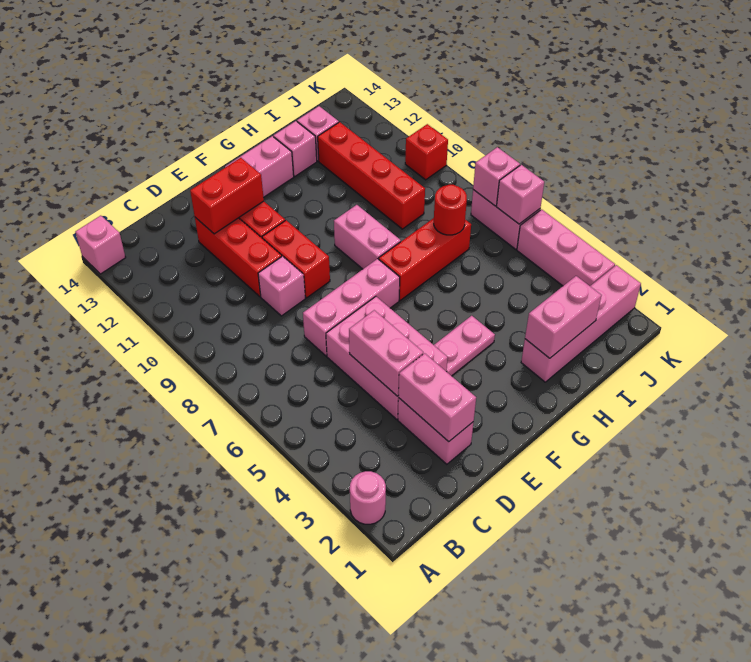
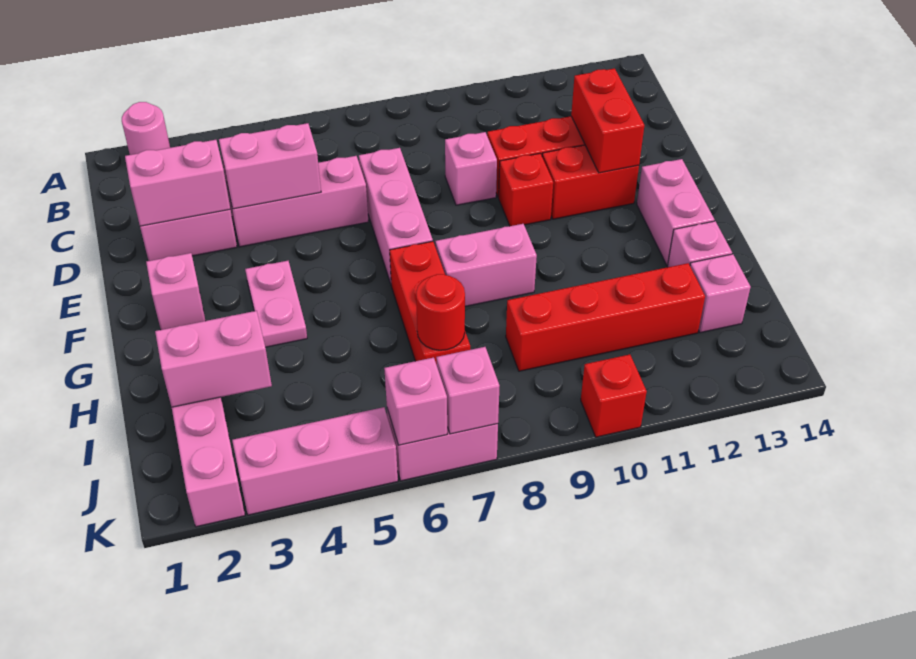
pink 1x1 brick [75,216,126,274] -> pink 1x1 brick moved to [146,253,205,330]
pink 2x3 brick [326,297,448,419] -> pink 1x3 brick [226,156,369,247]
red 1x2 brick [262,220,330,298] -> red 1x1 brick [499,153,553,226]
pink 1x2 brick [525,276,601,358] -> pink 1x2 brick turned to [155,311,272,407]

